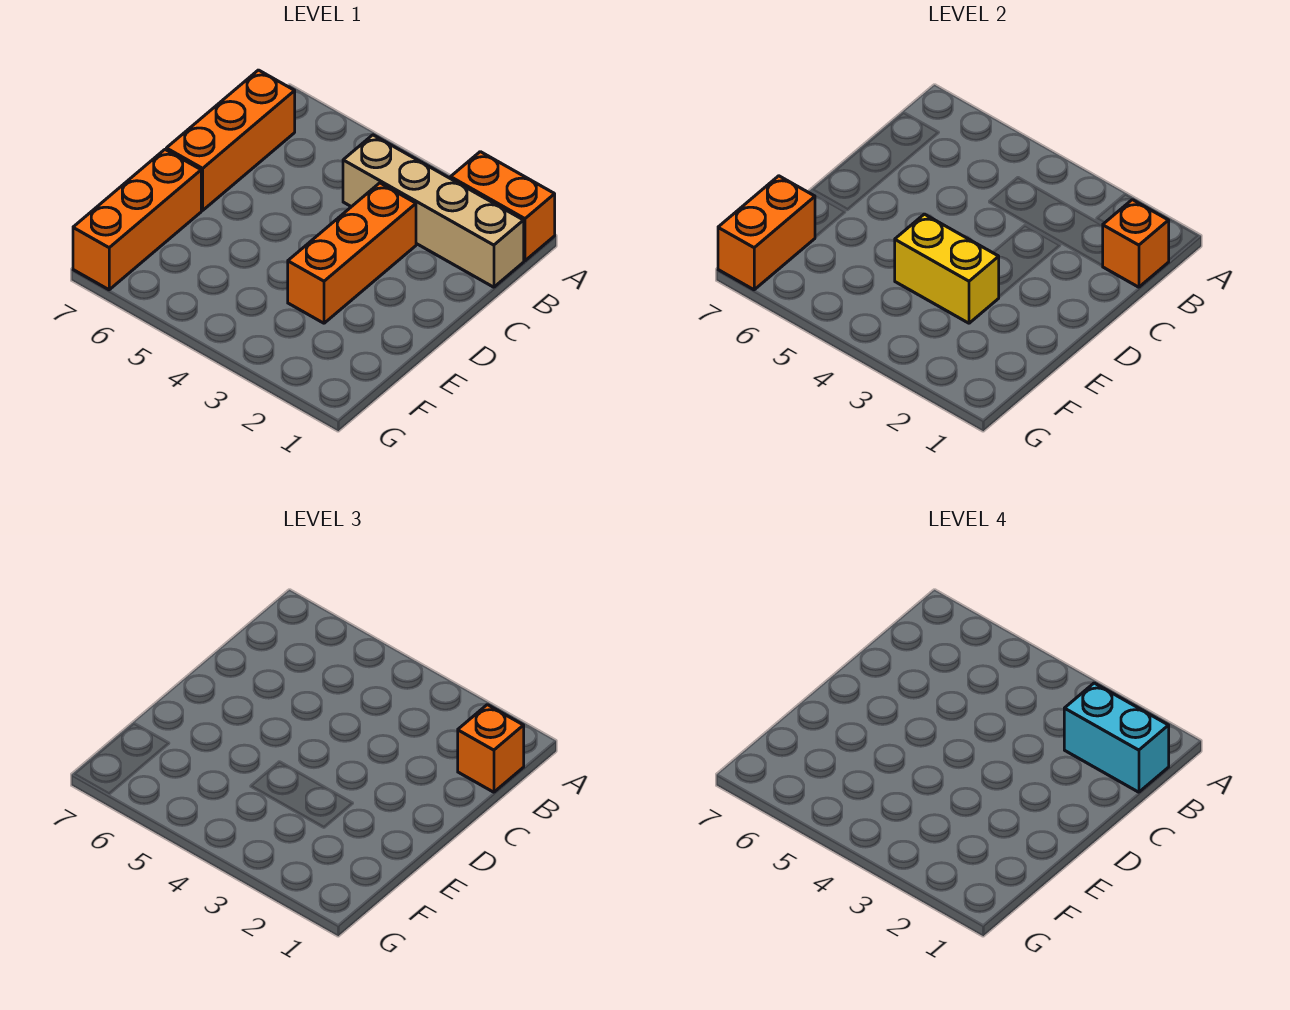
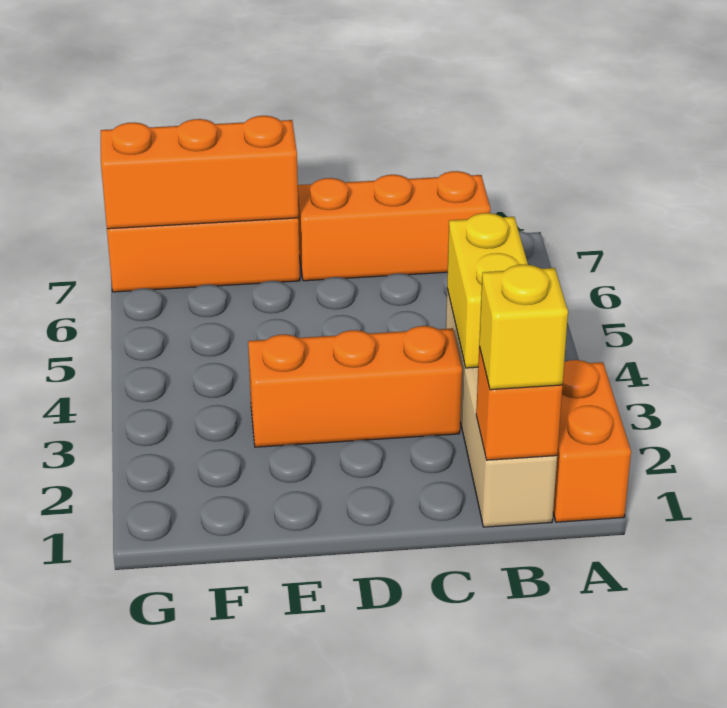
orange 1x1 brick [458,705,524,792] -> yellow 1x1 brick [479,264,568,390]
cyan 1x2 brick [1064,683,1169,792] -> none
yellow 1x2 brick [895,214,999,323] -> yellow 1x2 brick moved to [447,213,528,368]
orange 1x2 brick [718,176,815,290] -> orange 1x3 brick [101,116,298,229]

